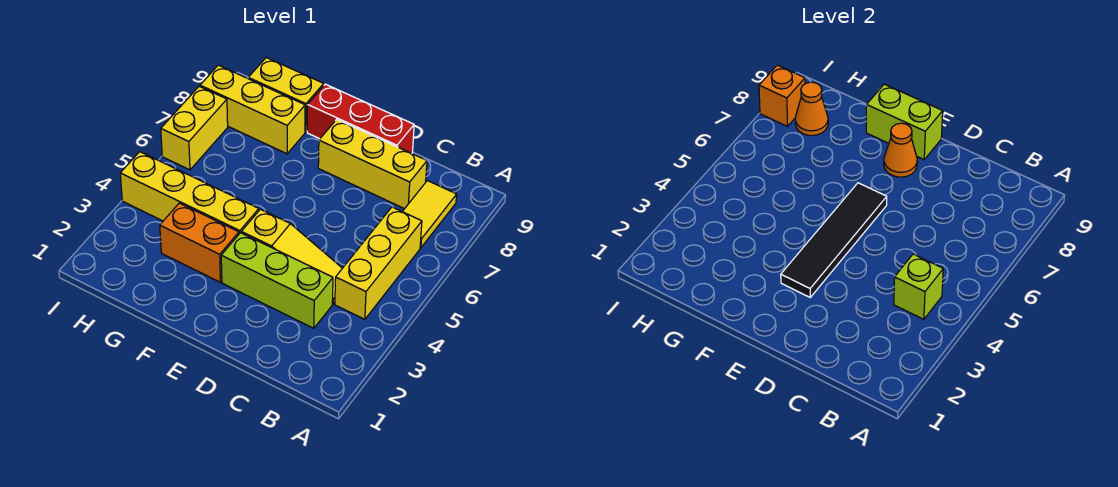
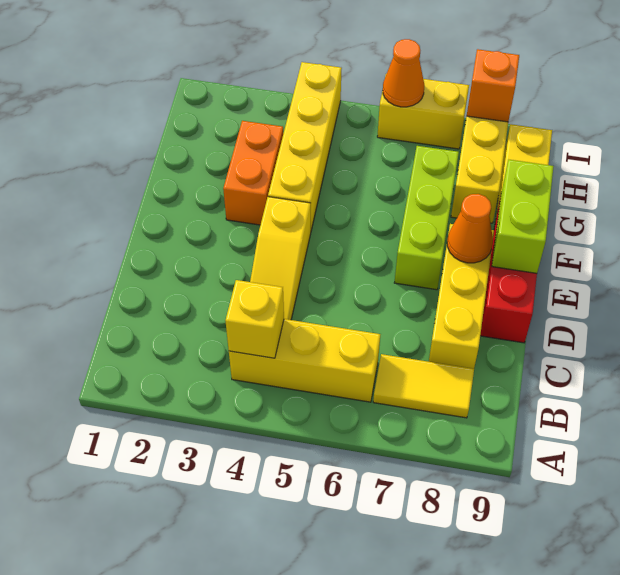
lime 1x1 brick [894,254,943,319] -> yellow 1x1 brick [225,280,284,358]
lime 1x3 brick [221,233,333,328] -> lime 1x3 brick moved to [394,146,459,290]
black 1x4 tile [781,183,887,297] -> none
orange 1x1 cone [795,82,828,136] -> orange 1x1 cone moved to [383,39,424,107]

